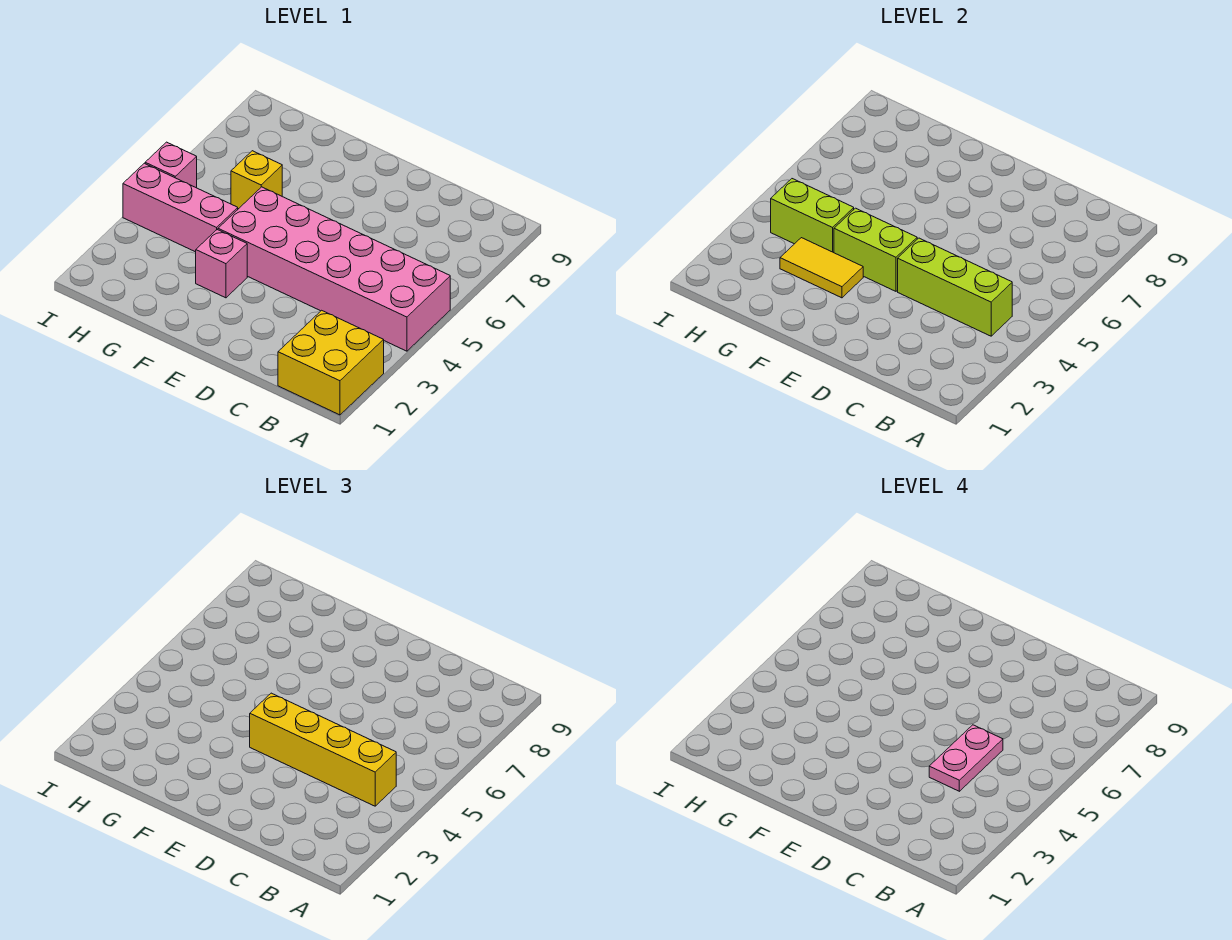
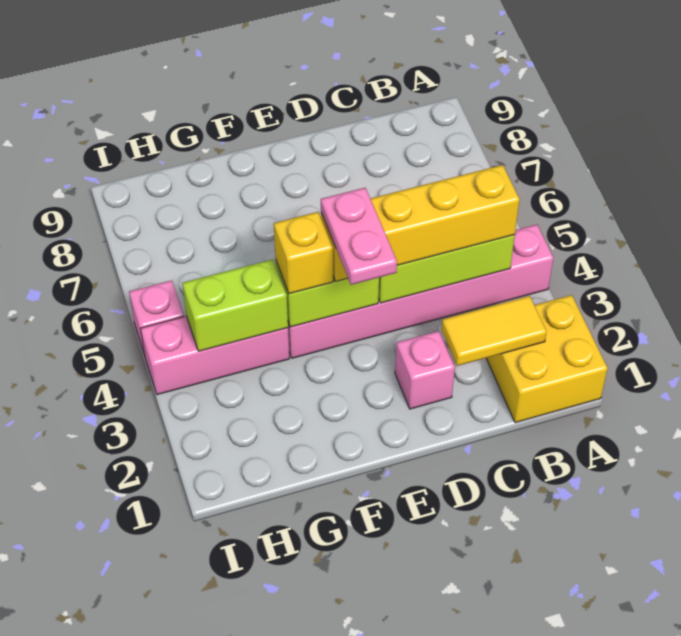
pink 2x6 brick [218,187,450,351] -> pink 1x6 brick [288,225,553,358]
pink 1x2 plate [929,725,1003,791] -> pink 1x2 plate moved to [321,188,397,285]
pink 1x1 brick [196,230,247,298] -> pink 1x1 brick moved to [395,331,455,409]
yellow 1x2 tile [780,238,863,298] -> yellow 1x2 tile moved to [442,296,547,366]
yellow 1x1 brick [231,151,282,209] -> yellow 1x1 brick moved to [274,212,333,294]

